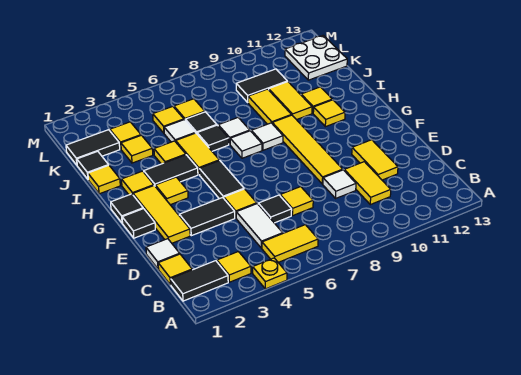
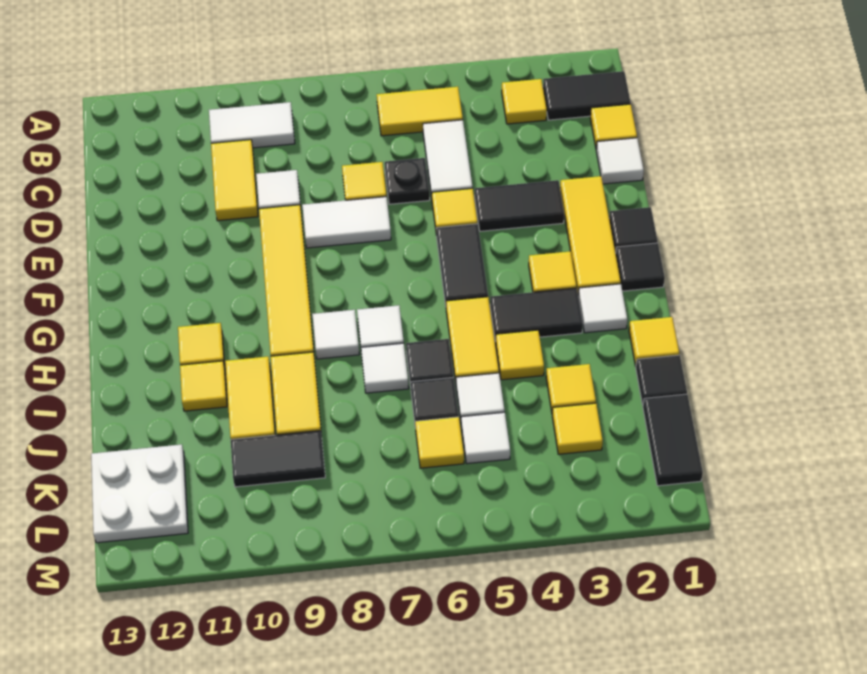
yellow 1x1 plate [253,258,287,289] -> none
none -> white 1x2 tile [209,102,295,148]
black 1x1 tile [258,195,292,223] -> black 1x1 plate [385,158,430,204]
yellow 1x2 tile [352,140,398,180] -> none
none -> white 1x2 tile [302,197,391,248]
yellow 1x1 tile [122,171,154,195] -> white 1x1 tile [578,284,627,333]
black 1x2 tile [66,130,120,165] -> black 1x2 tile turned to [643,394,703,486]
yellow 1x1 tile [153,106,184,133] -> white 1x1 tile [461,412,510,464]

